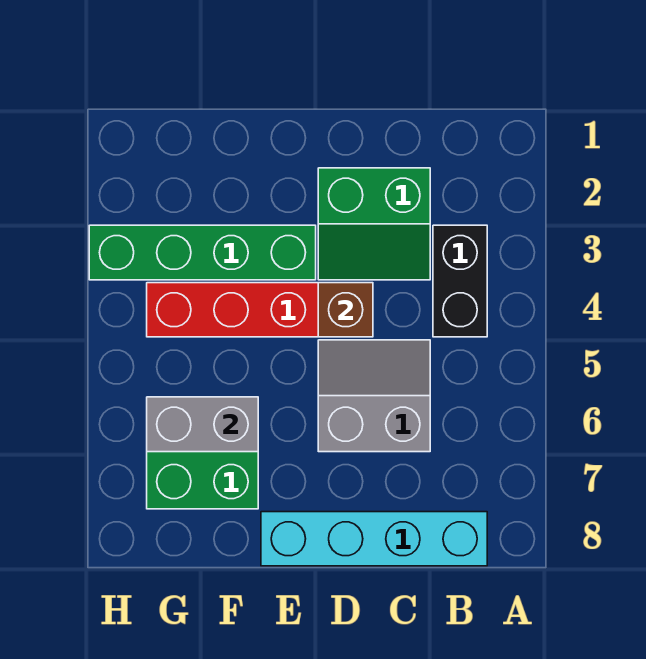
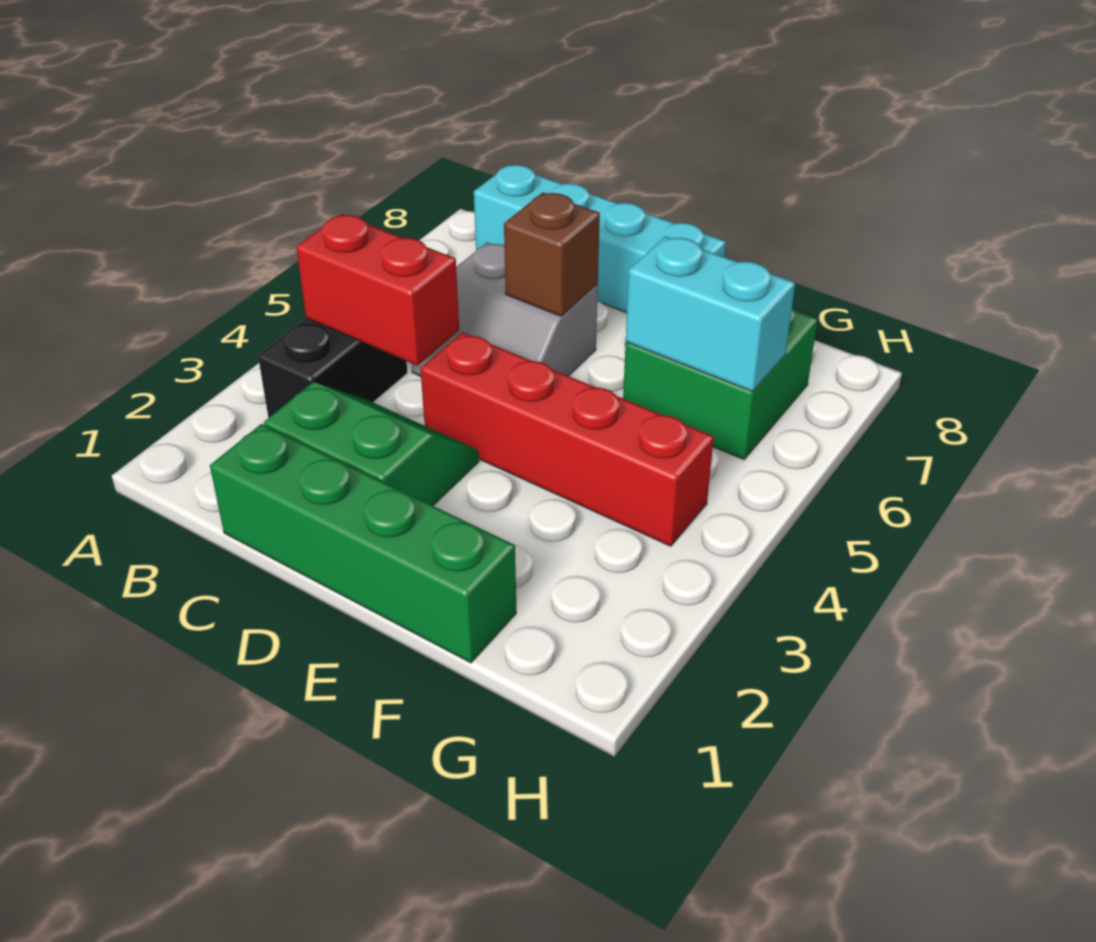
none -> red 1x2 brick [296,214,459,366]
brown 1x1 brick [318,283,373,337] -> brown 1x1 brick moved to [504,193,600,316]
green 1x4 brick [89,225,316,280] -> green 1x4 brick moved to [210,424,516,663]
grey 1x2 brick [147,397,258,452] -> cyan 1x2 brick [626,236,795,392]

